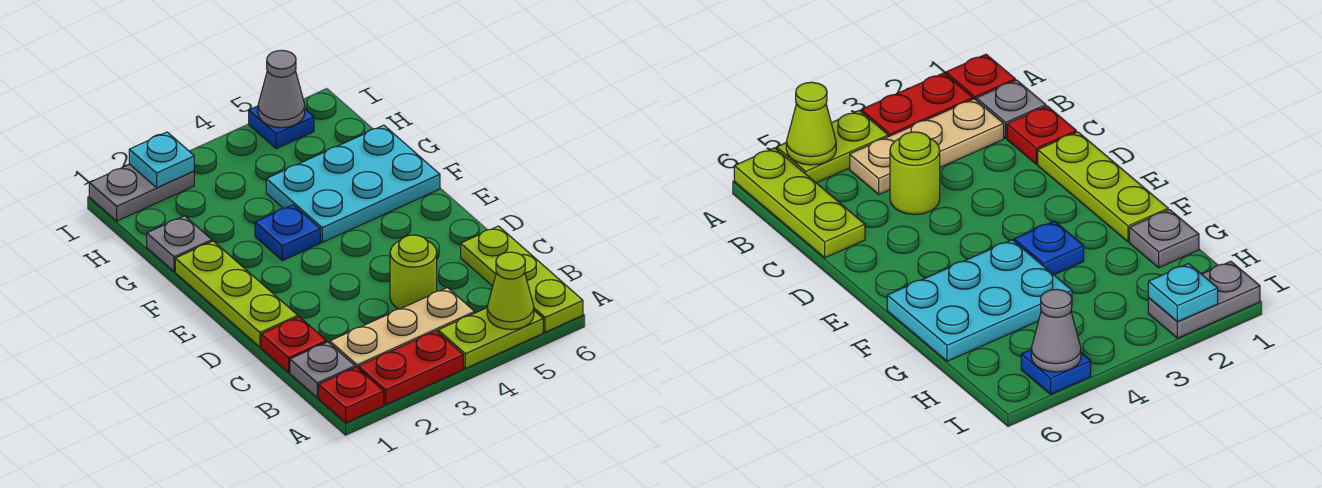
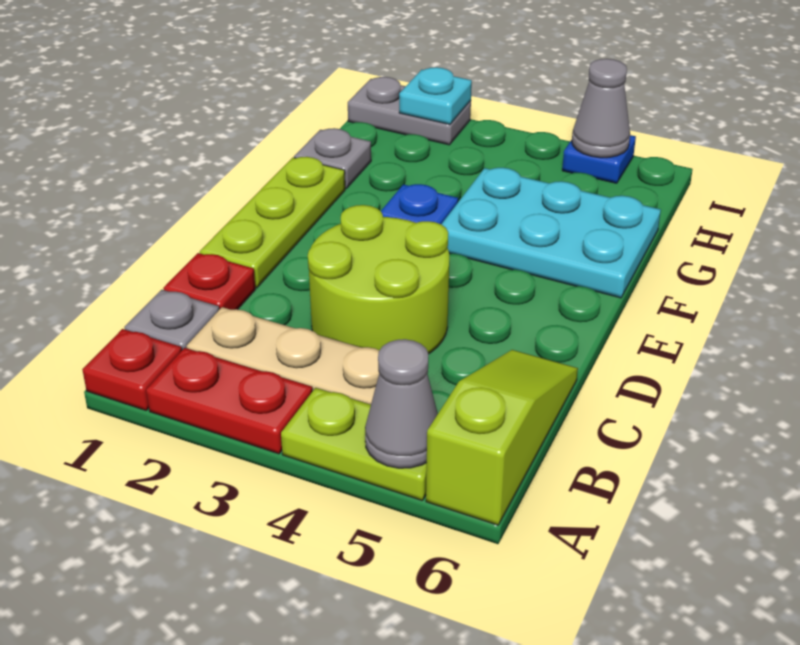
lime 1x1 cone [487,252,534,329] -> grey 1x1 cone [365,339,438,468]
lime 1x3 plate [461,226,583,332] -> lime 1x3 slope [426,350,578,525]
lime 1x1 round brick [390,235,437,309] -> lime 2x2 round brick [308,205,449,354]

